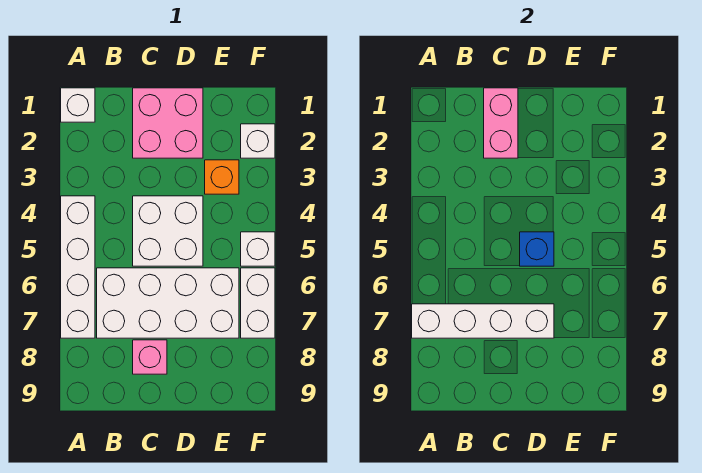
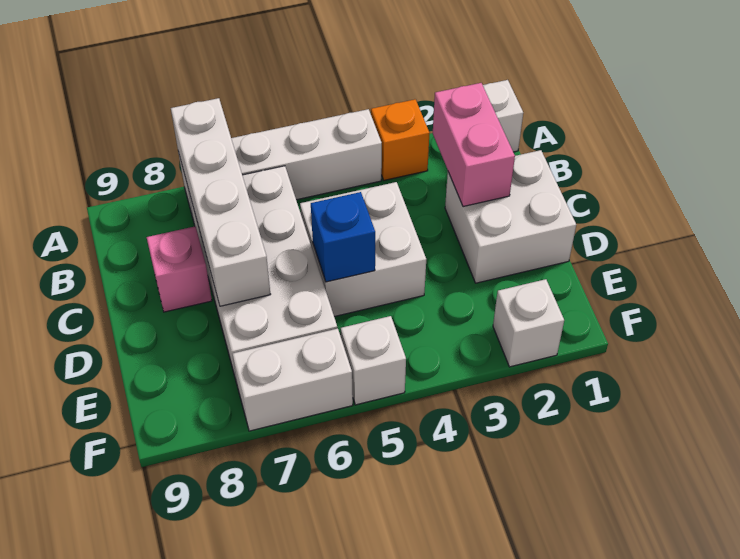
pink 2x2 brick [133,88,203,158] -> white 2x2 brick [445,150,576,283]
pink 1x2 brick [484,88,518,158] -> pink 1x2 brick turned to [433,83,515,207]
orange 1x1 brick [205,160,239,194] -> orange 1x1 brick moved to [371,99,430,180]

